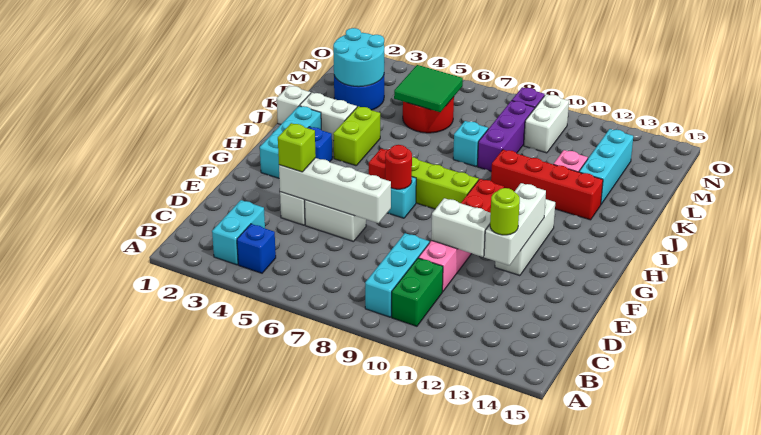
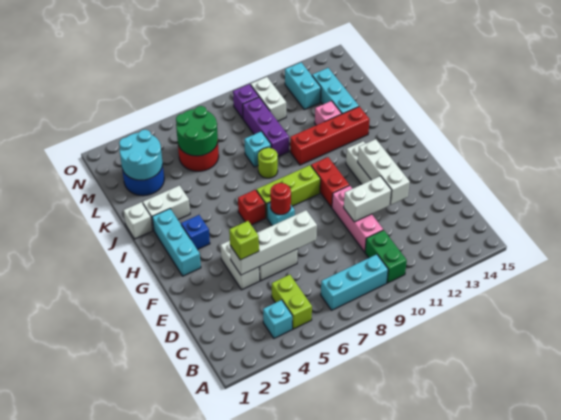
cyan 1x2 brick [212,200,265,265] -> cyan 1x2 brick moved to [285,62,321,110]
blue 1x1 brick [237,224,276,273] -> cyan 1x1 brick [263,300,292,338]
cyan 1x3 brick [365,233,429,317] -> cyan 1x3 brick turned to [321,254,388,310]
lime 1x1 round brick [490,188,520,235] -> lime 1x1 round brick moved to [258,148,278,178]
lime 1x2 brick [333,106,380,166] -> lime 1x2 brick moved to [272,275,312,329]
green 2x2 tile [394,65,463,112] -> green 2x2 round brick [176,106,218,156]

